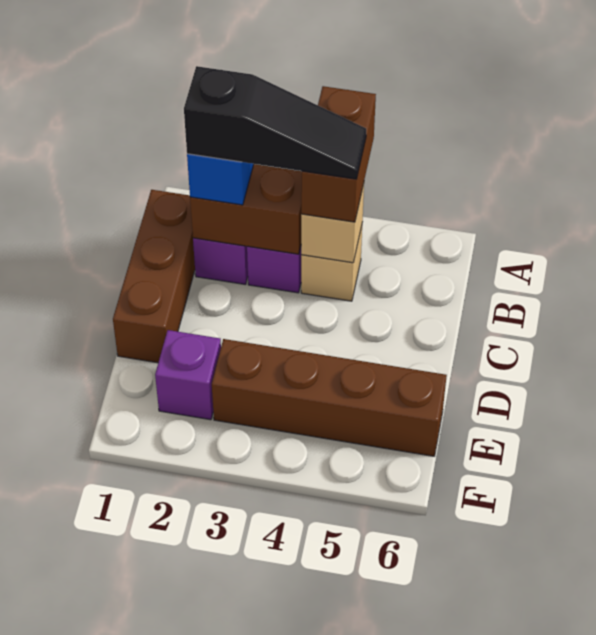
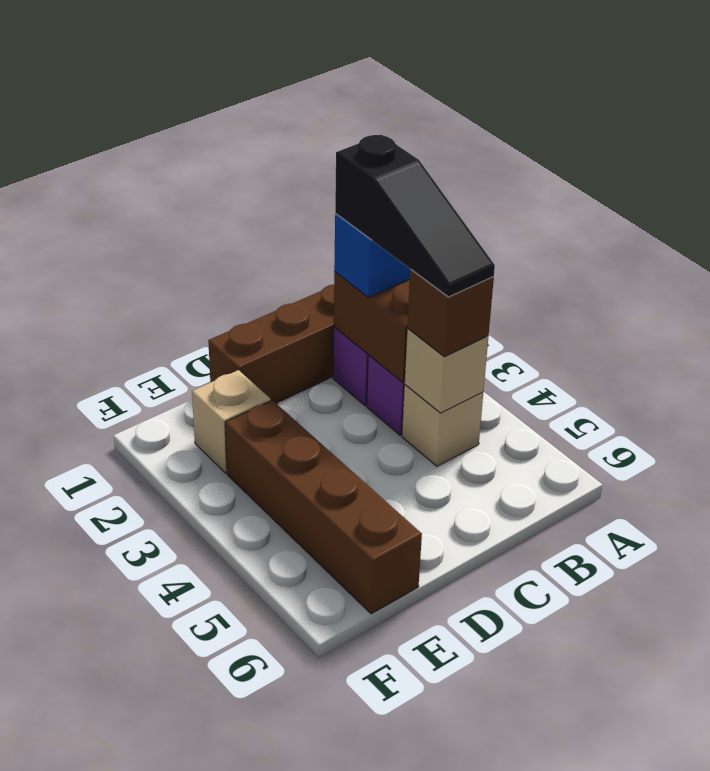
brown 1x2 brick [301,86,376,222] -> brown 1x1 brick [407,270,494,357]
purple 1x1 brick [155,330,221,420] -> tan 1x1 brick [192,370,271,473]

